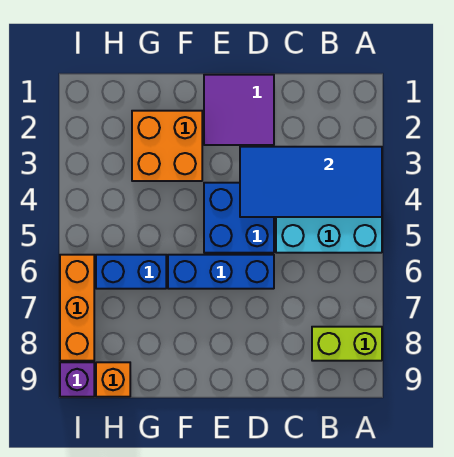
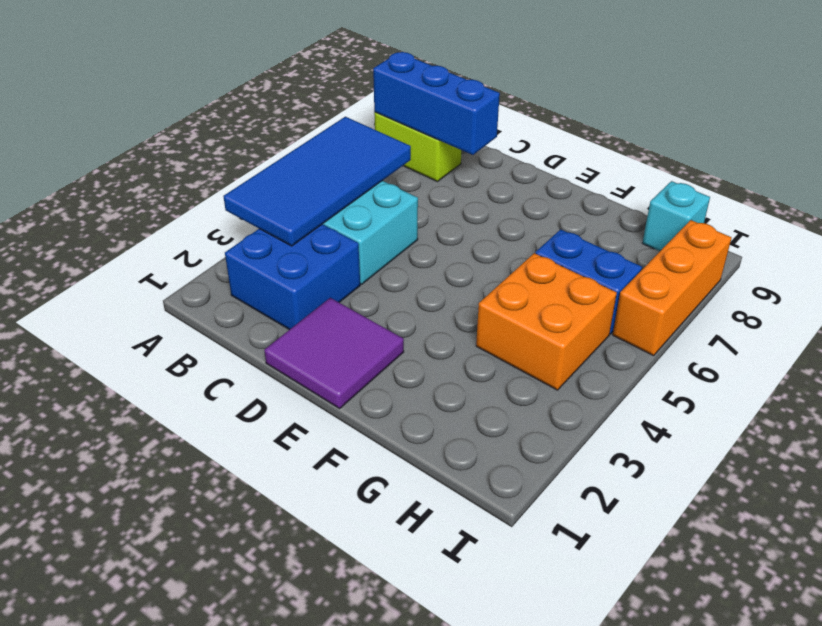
blue 2x4 tile [240,147,382,217] -> blue 2x4 tile turned to [223,117,411,246]
blue 2x2 brick [204,183,274,253] -> blue 2x2 brick moved to [225,224,360,330]
blue 1x3 brick [168,255,274,289] -> blue 1x3 brick moved to [373,52,500,155]
orange 2x2 brick [132,111,202,181] -> orange 2x2 brick moved to [476,253,617,390]
orange 1x1 brick [96,362,130,397] -> cyan 1x1 brick [642,181,710,251]
purple 1x1 brick [60,362,94,397] -> none

